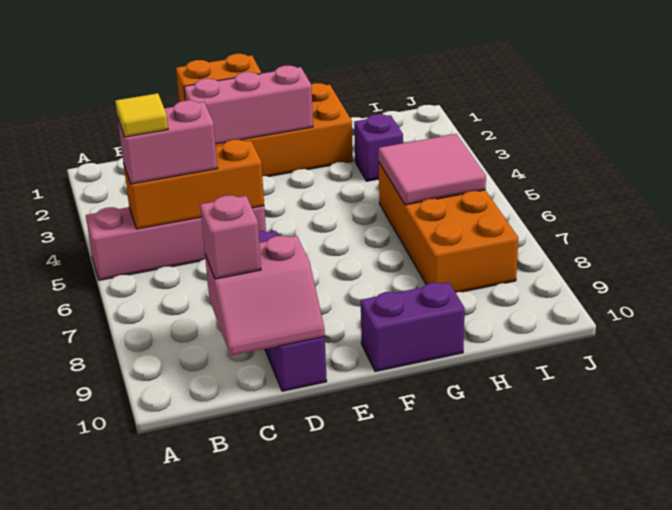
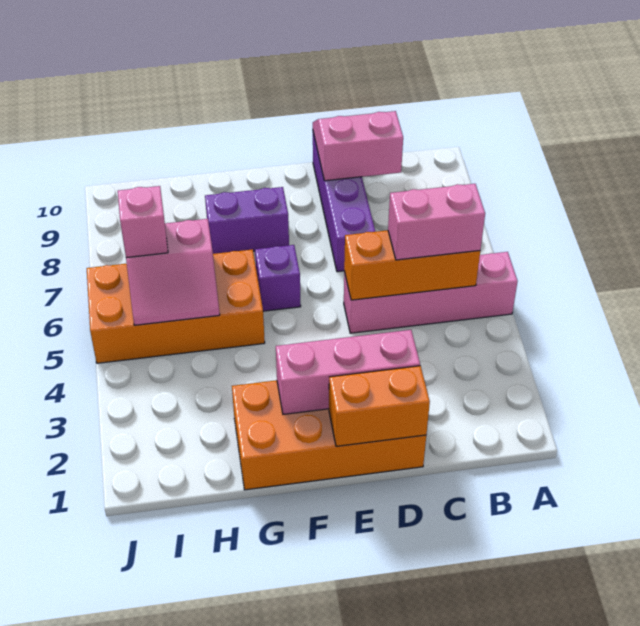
yellow 1x1 tile [115,93,168,137] -> none
pink 1x1 brick [200,195,261,279] -> pink 1x1 brick moved to [118,186,168,258]
purple 1x2 brick [361,282,465,372] -> purple 1x2 brick moved to [205,187,289,254]
purple 1x1 brick [354,114,403,181] -> purple 1x1 brick moved to [255,245,301,311]
orange 2x4 brick [379,163,518,293] -> orange 2x4 brick turned to [87,249,265,363]
pink 2x2 tile [379,134,486,205] -> pink 2x2 slope [126,219,220,325]

